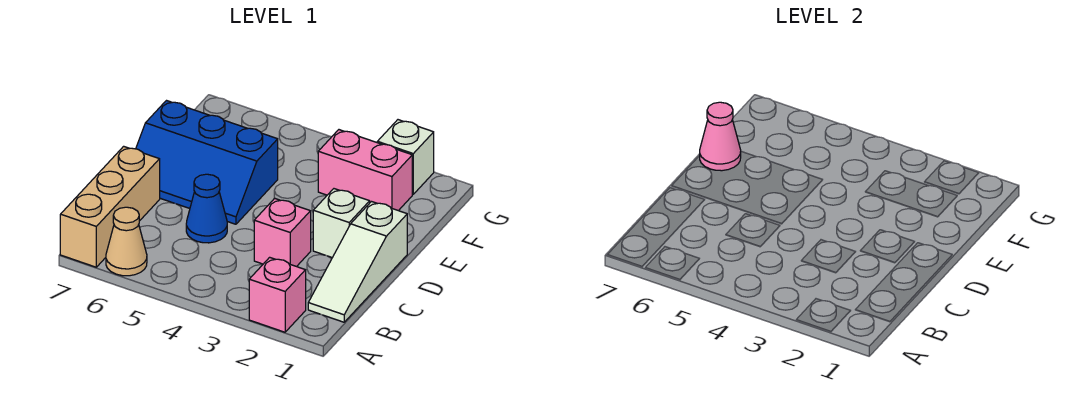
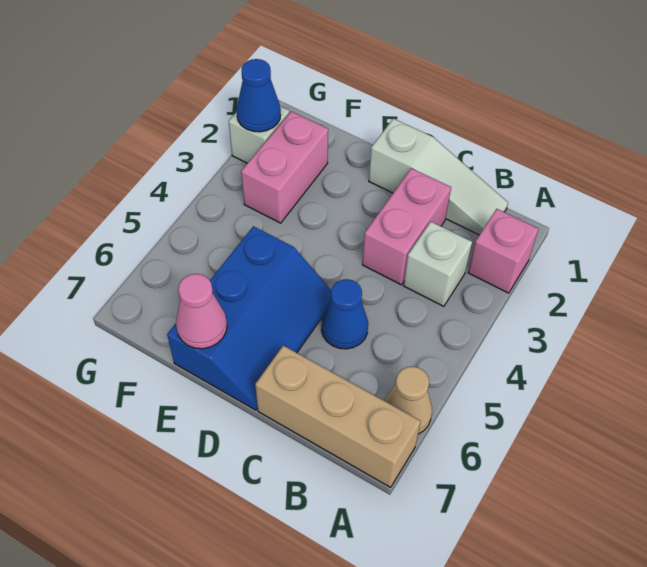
pink 1x1 brick [254,198,311,267] -> pink 1x2 brick [362,168,451,285]
white 1x1 brick [313,189,370,258] -> white 1x1 brick moved to [404,222,472,306]
none -> blue 1x1 cone [237,59,281,132]

